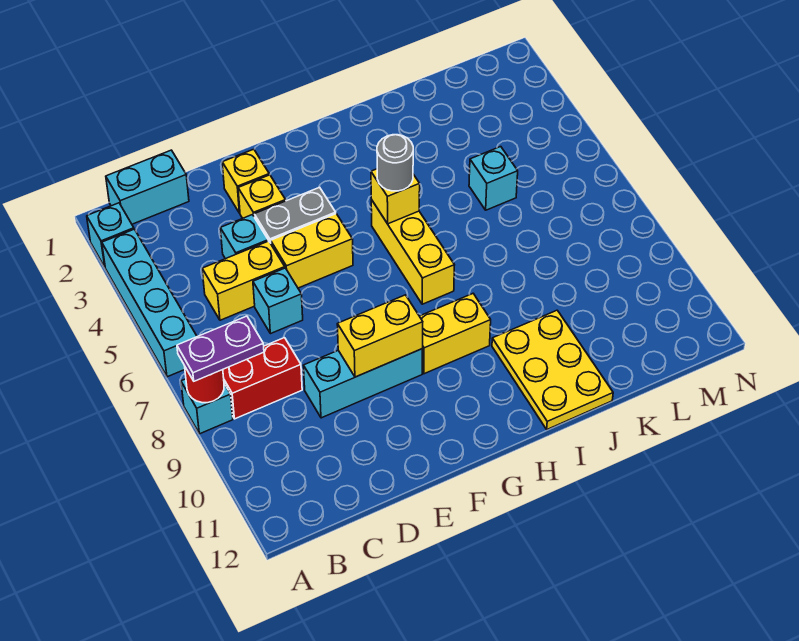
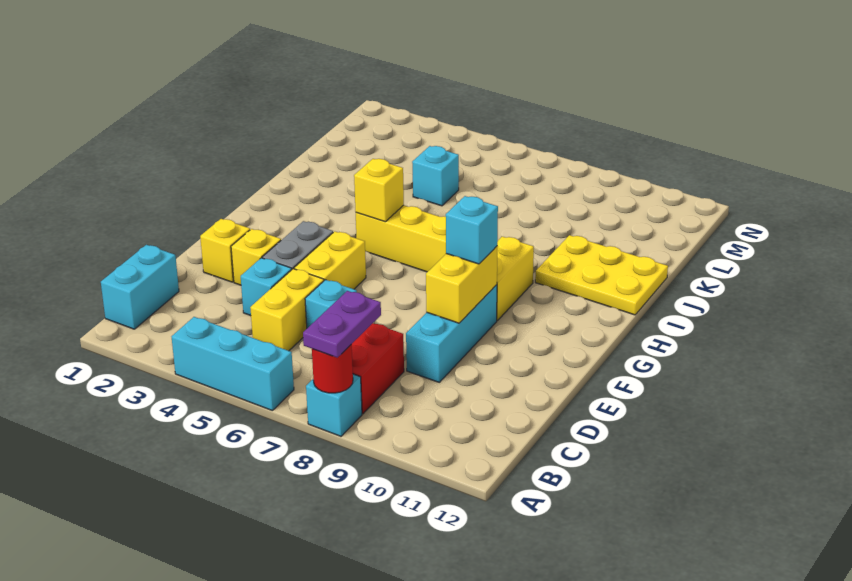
cyan 1x1 brick [87,203,134,267] -> cyan 1x1 brick moved to [446,196,498,264]
cyan 1x4 brick [102,229,197,377] -> cyan 1x3 brick [172,317,294,411]
grey 1x1 round brick [377,135,413,191] -> none

